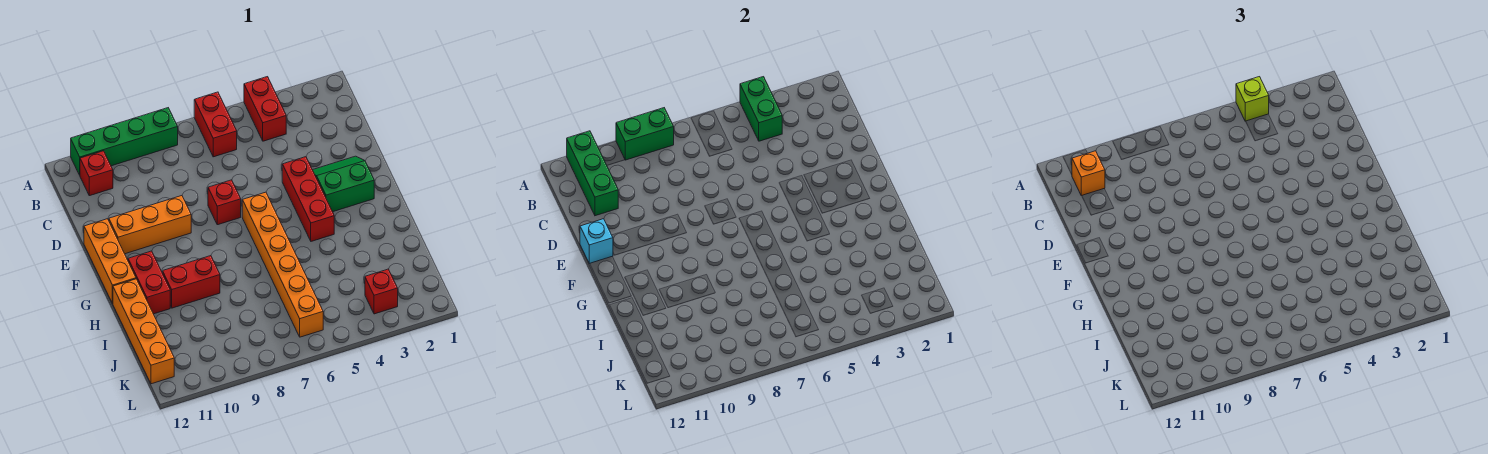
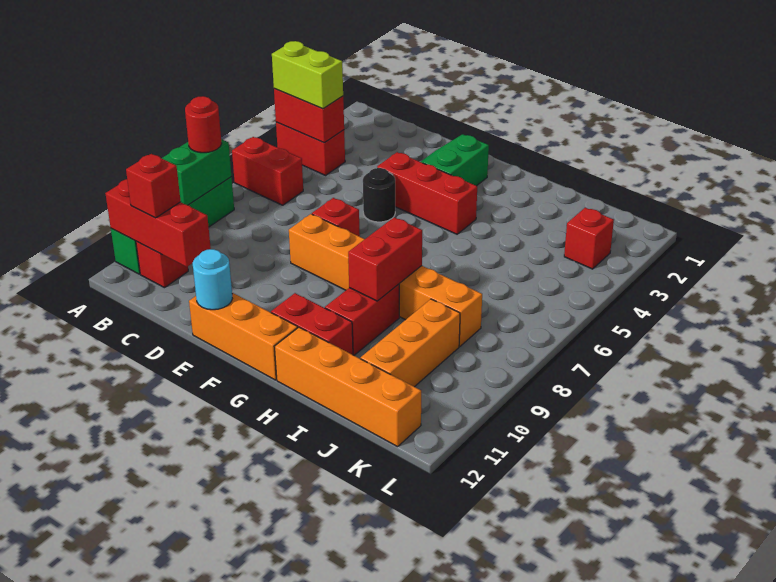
green 1x2 brick [740,77,782,141] -> red 1x2 brick [274,89,344,143]
lime 1x1 brick [1236,77,1269,121] -> lime 1x2 brick [272,41,343,109]
none -> red 1x1 round brick [185,96,222,153]
green 1x3 brick [567,131,618,216] -> red 1x3 brick [105,179,211,267]
orange 1x1 brick [1072,151,1105,196] -> red 1x1 brick [126,154,181,218]
none -> black 1x1 round brick [363,168,395,222]
orange 1x3 brick [109,196,191,254] -> orange 1x3 brick moved to [361,299,460,387]
cyan 1x1 brick [580,219,613,264] -> cyan 1x1 round brick [193,249,232,310]
orange 1x6 brick [242,192,323,337] -> orange 1x6 brick moved to [289,214,482,346]
none -> red 1x2 brick [348,217,422,301]

